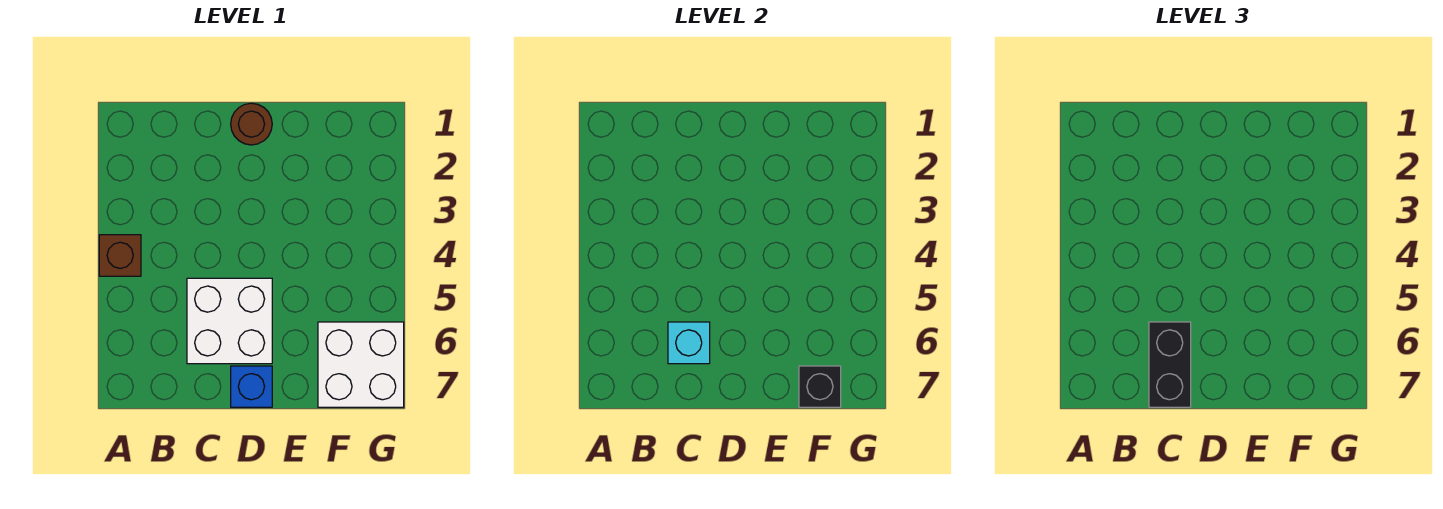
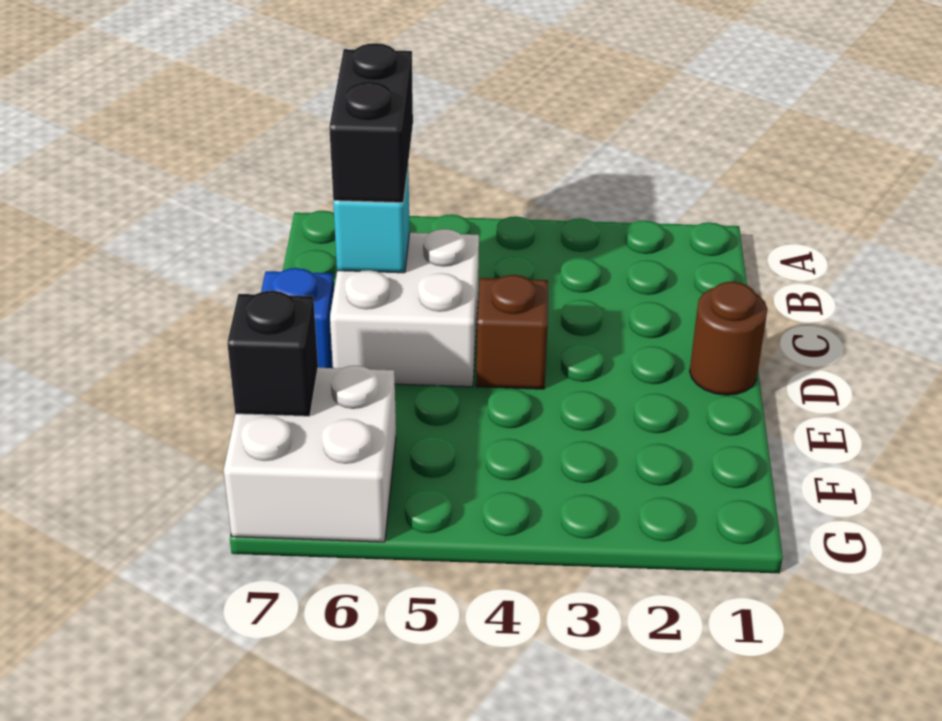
brown 1x1 brick [99,235,141,276] -> brown 1x1 brick moved to [476,275,548,389]
black 1x2 brick [1149,322,1191,407] -> black 1x2 brick turned to [329,43,413,203]

